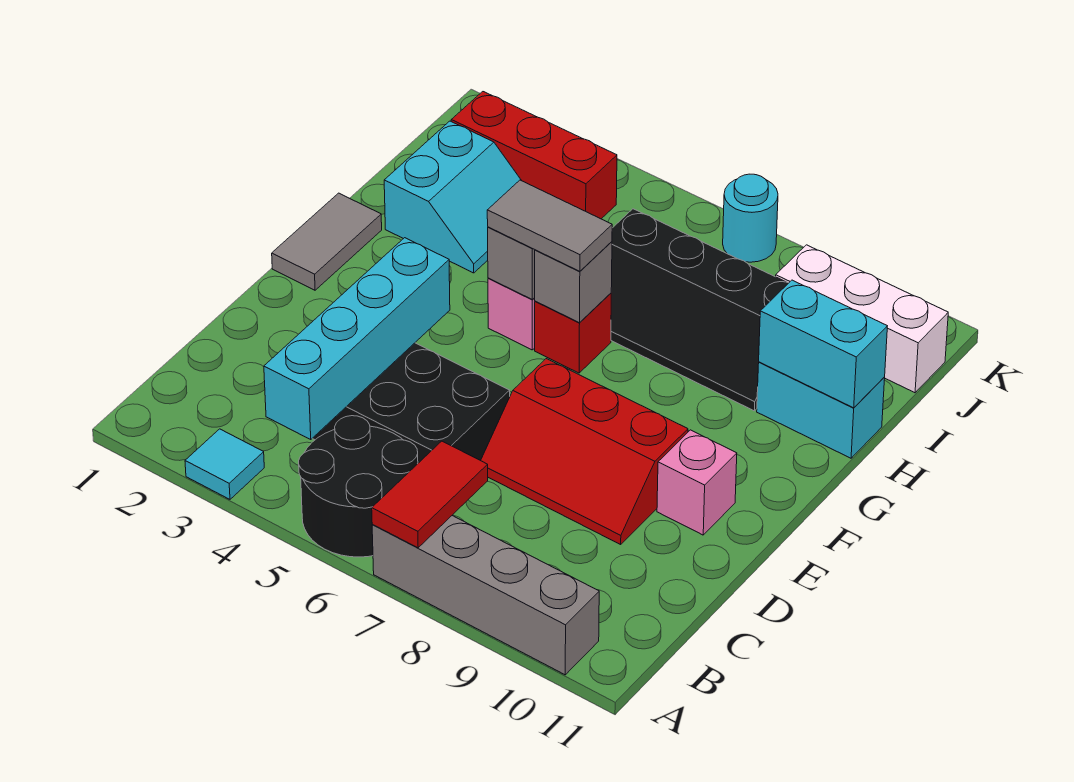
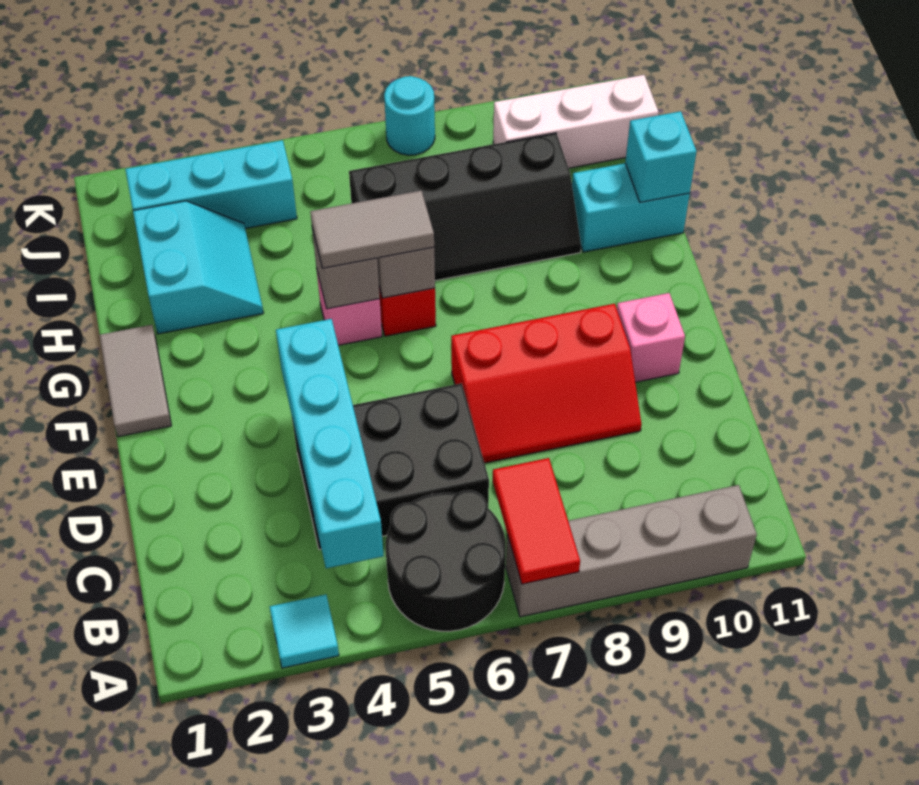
cyan 1x2 brick [759,280,887,408] -> cyan 1x1 brick [625,111,697,202]
red 1x3 brick [451,92,617,219] -> cyan 1x3 brick [125,140,297,229]

